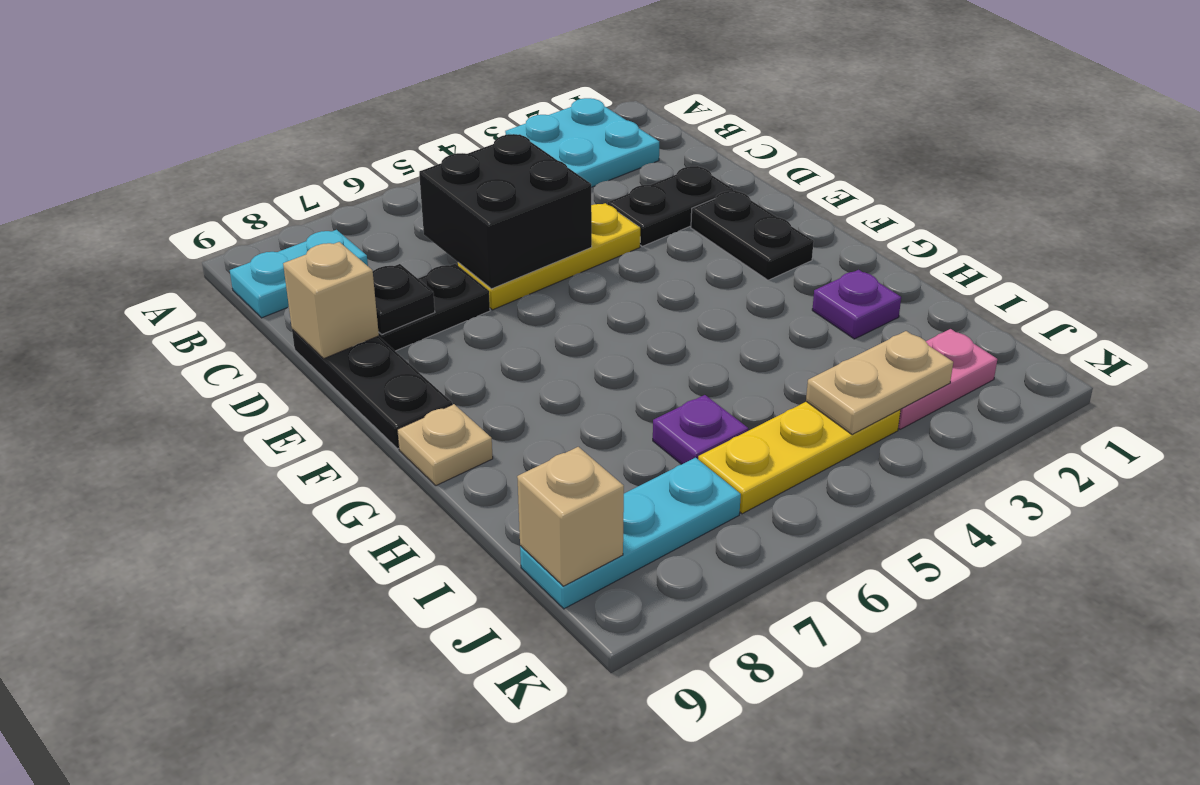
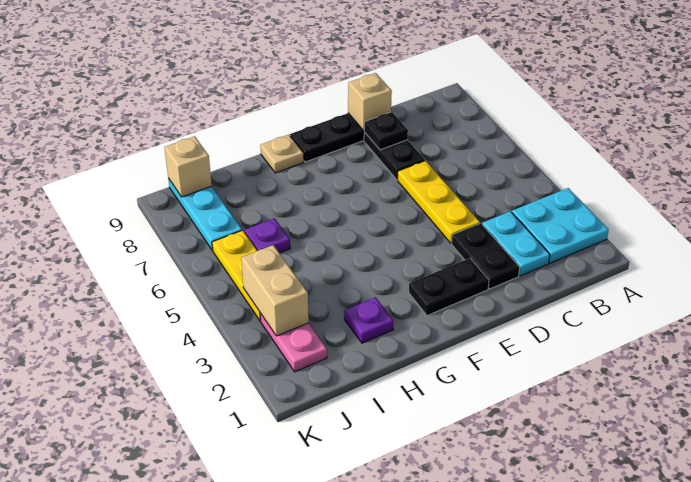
cyan 1x2 plate [230,230,368,318] -> cyan 1x2 plate moved to [482,211,550,276]
black 2x2 brick [419,134,592,289] -> none
tan 1x2 plate [806,331,953,435] -> tan 1x2 brick [241,245,309,336]

